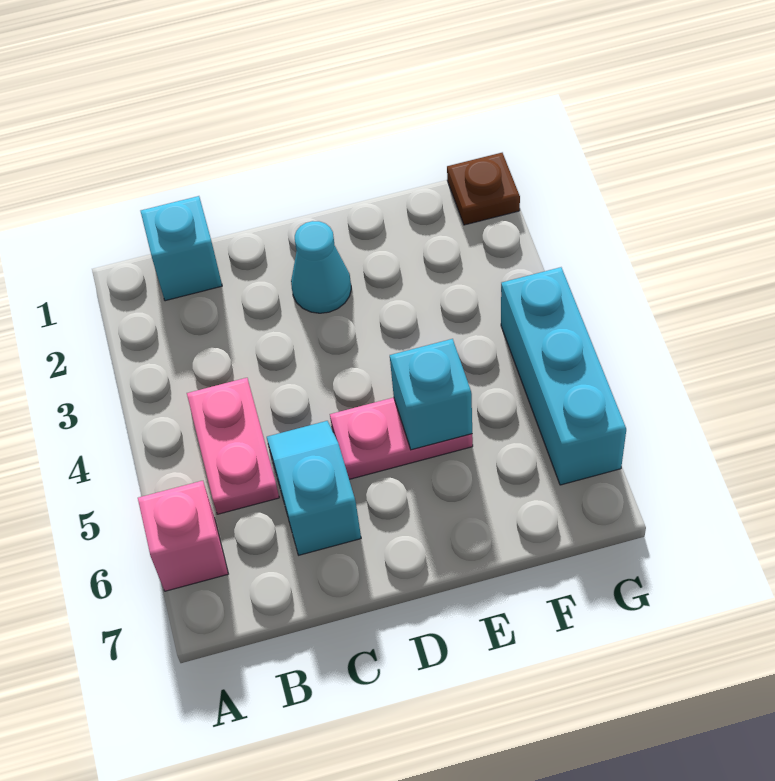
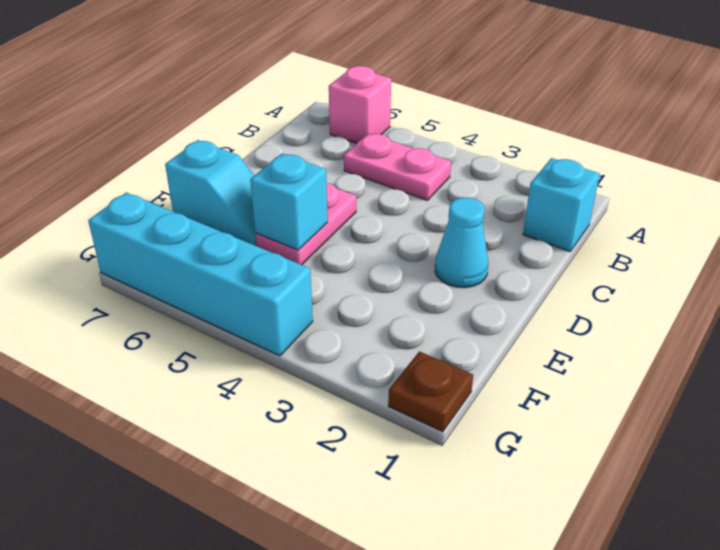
cyan 1x2 slope [267,421,361,555] -> cyan 1x2 slope moved to [165,140,256,246]
cyan 1x3 brick [501,267,626,485] -> cyan 1x4 brick [88,192,313,356]

